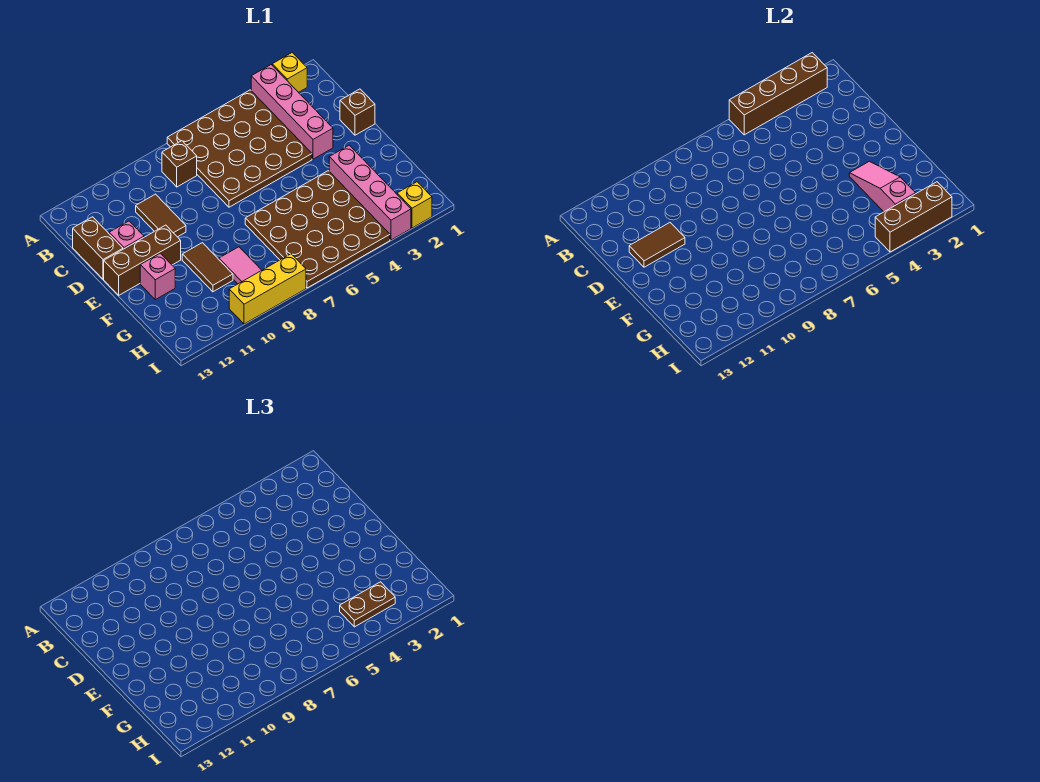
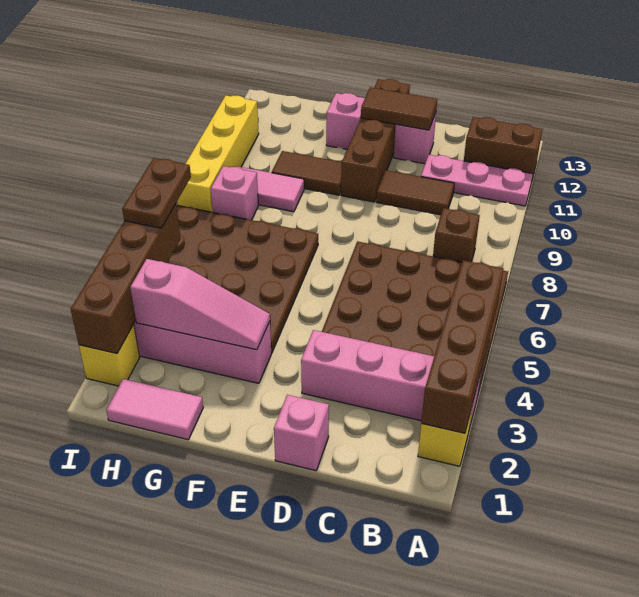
none -> pink 1x3 plate [421,155,533,206]
brown 1x2 brick [73,217,123,279] -> brown 1x2 brick moved to [464,117,542,179]
brown 1x1 brick [340,89,375,135] -> pink 1x1 brick [274,395,329,471]
brown 1x2 tile [629,223,685,267] -> brown 1x2 tile turned to [361,87,437,130]
brown 1x3 brick [104,225,181,295] -> brown 1x4 brick [341,79,410,202]
none -> pink 1x2 tile [106,379,203,440]
brown 1x2 plate [340,582,395,627] -> brown 1x2 plate moved to [122,158,191,228]
none -> pink 1x1 brick [211,166,259,220]
brown 1x3 brick [875,182,952,252] -> brown 1x4 brick [71,204,180,353]
yellow 1x3 brick [229,254,306,324] -> yellow 1x4 brick [177,96,259,212]

